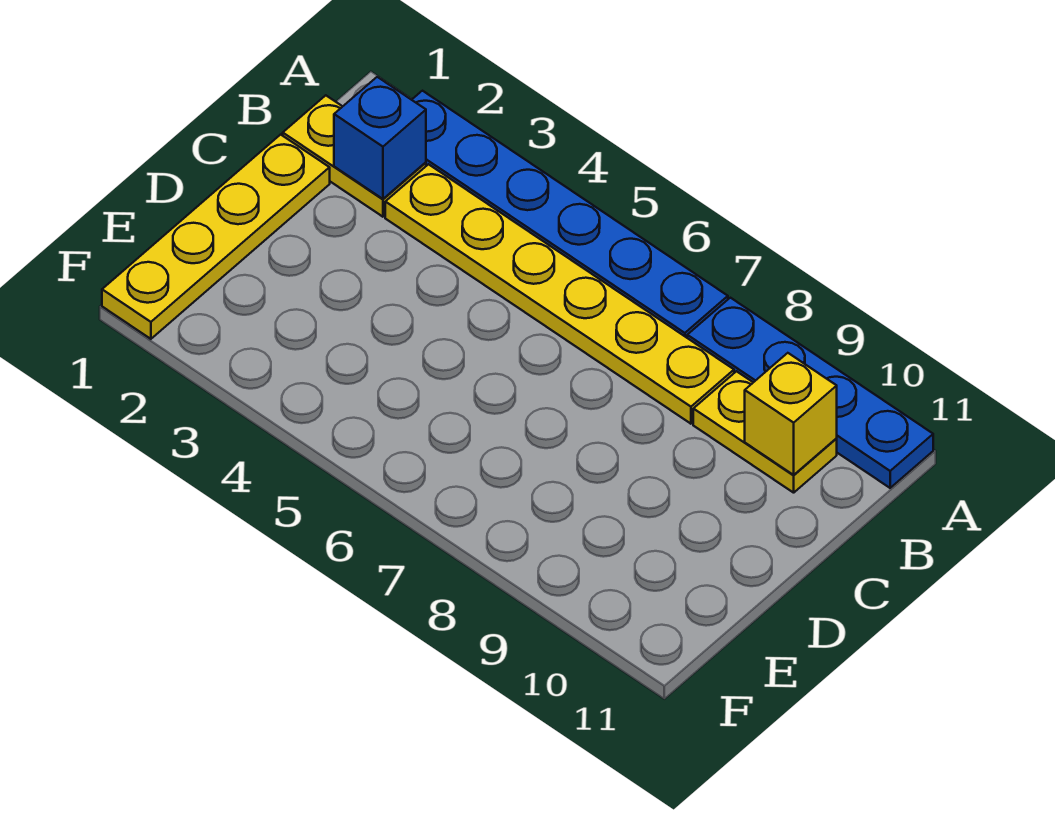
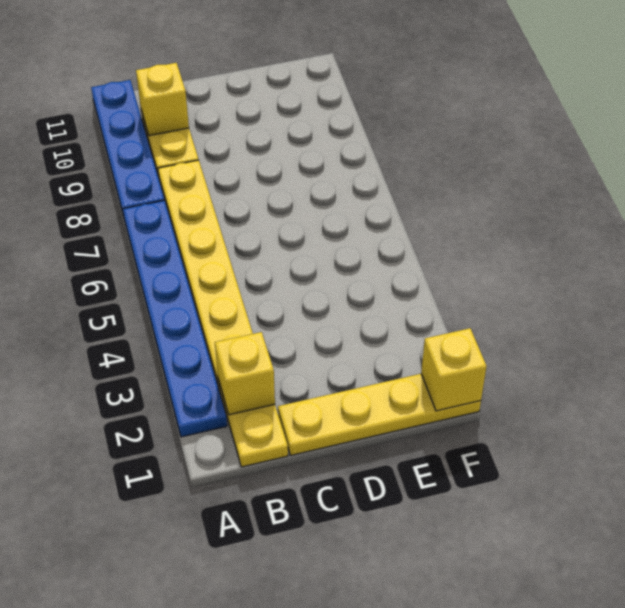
blue 1x1 brick [334,77,426,199] -> yellow 1x1 brick [215,332,275,415]
none -> yellow 1x1 brick [421,328,487,411]

